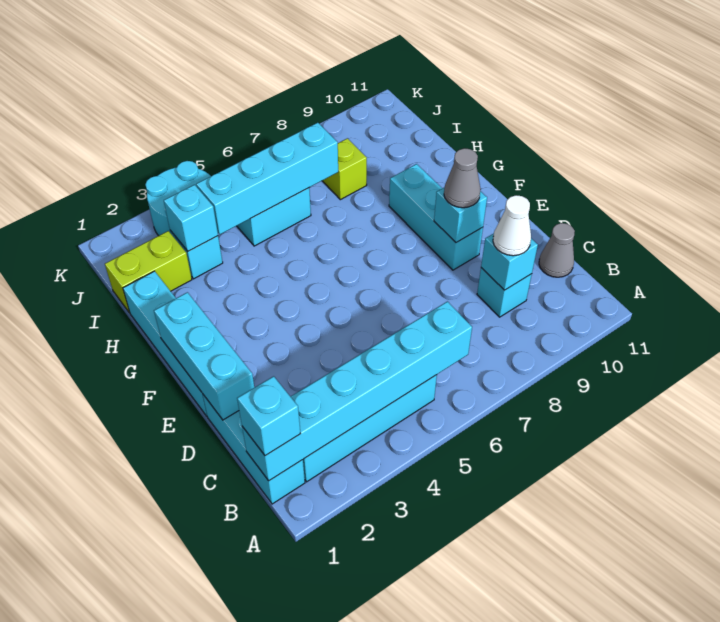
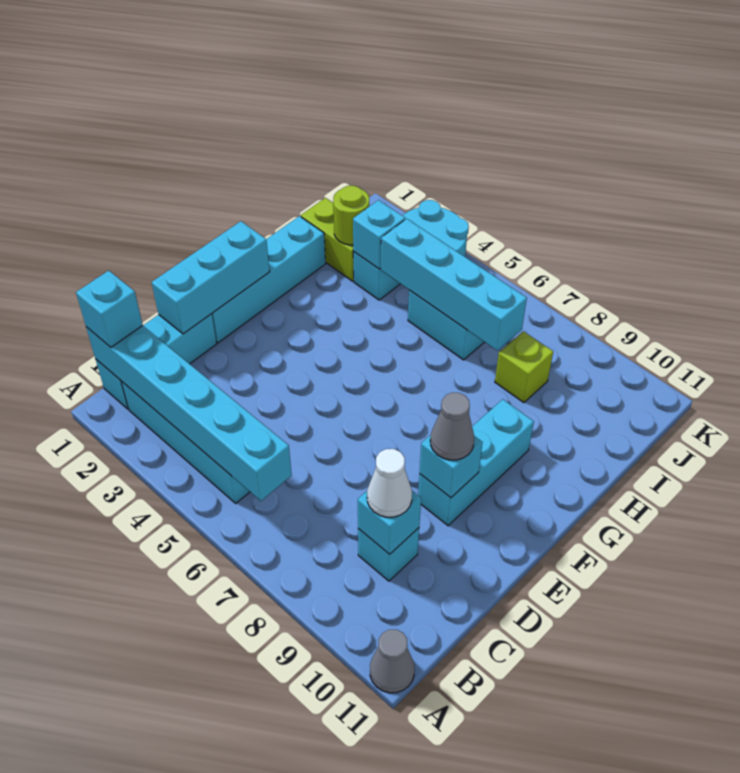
grey 1x1 cone [539,223,575,277] -> grey 1x1 cone moved to [370,630,415,693]
none -> lime 1x1 round brick [333,186,369,245]

